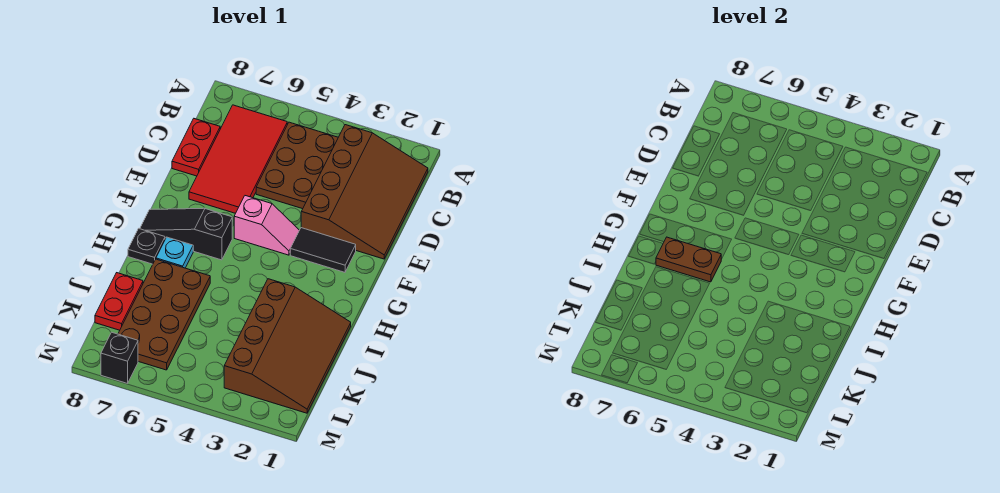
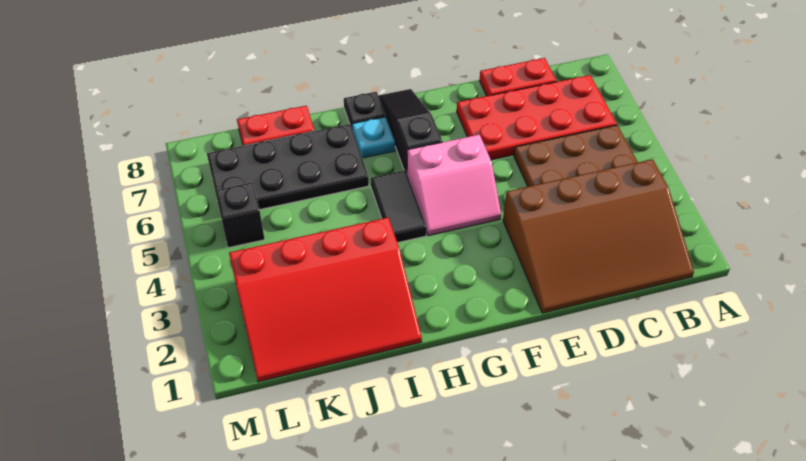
red 2x4 tile [189,105,287,213] -> red 2x4 plate [457,75,617,160]
black 1x2 tile [290,228,356,272] -> black 1x2 tile moved to [371,170,427,243]
pink 1x2 slope [234,196,299,255] -> pink 2x2 slope [407,135,501,236]
brown 1x2 plate [656,237,721,282] -> none
brown 3x4 slope [224,279,351,413] -> red 3x4 slope [229,218,422,382]
brown 2x4 plate [118,259,210,370] -> black 2x4 plate [207,124,369,210]
black 1x1 brick [101,332,138,383] -> black 1x1 brick moved to [215,182,265,248]

